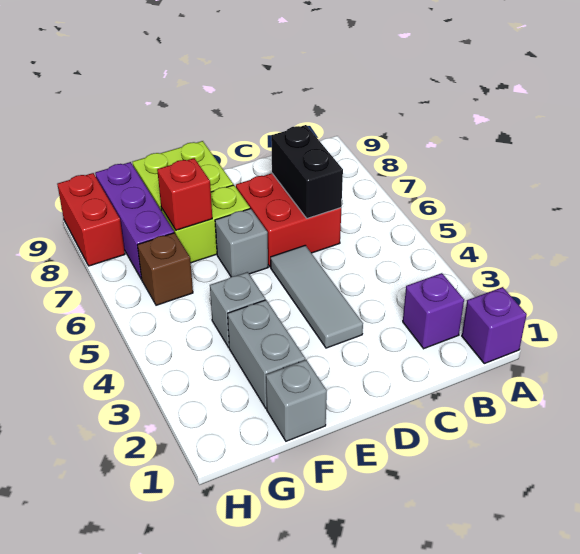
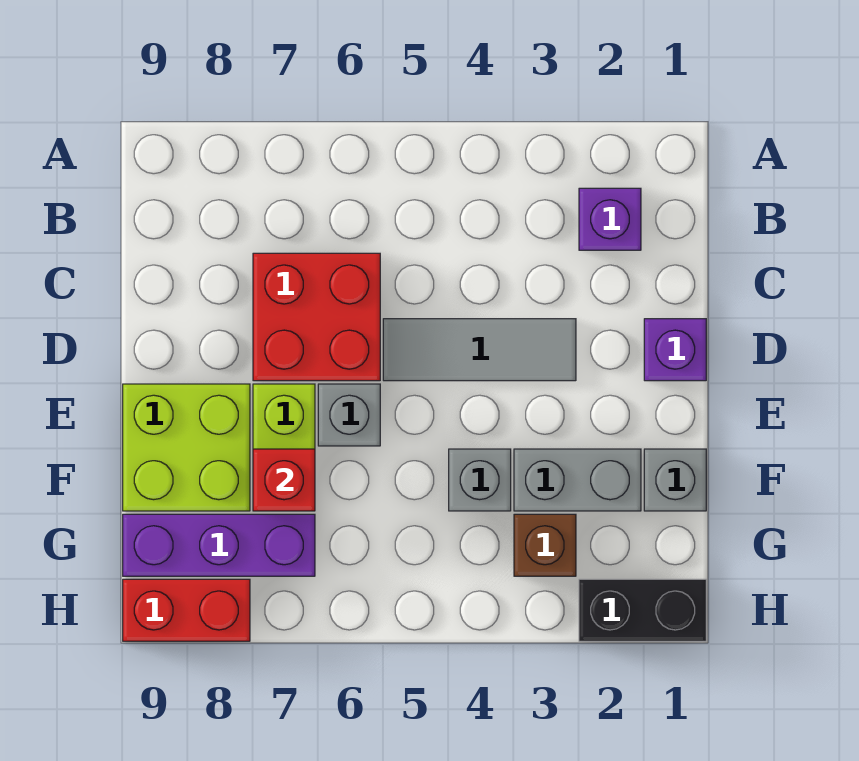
purple 1x1 brick [462,287,527,364] -> purple 1x1 brick moved to [644,319,706,381]
black 1x2 brick [271,125,343,219] -> black 1x2 brick moved to [579,579,706,641]
brown 1x1 brick [137,233,193,305] -> brown 1x1 brick moved to [514,514,576,576]

